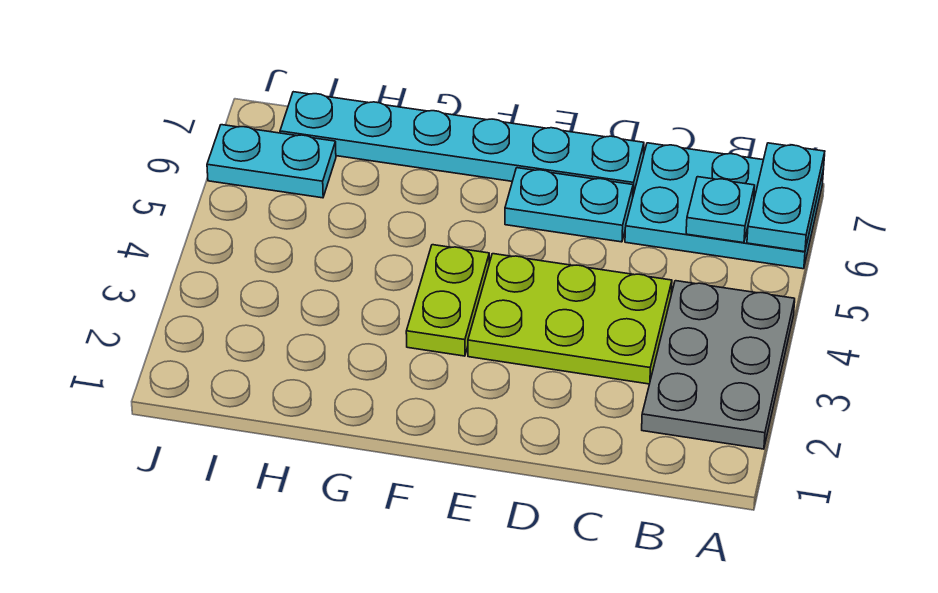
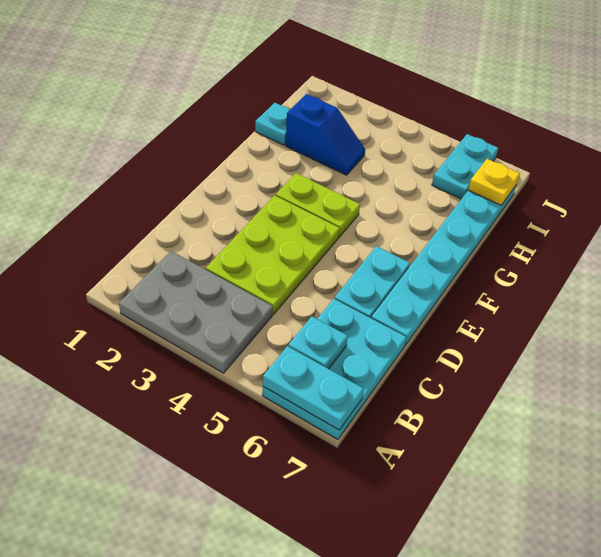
none -> cyan 1x1 plate [255,103,290,145]
none -> blue 1x2 slope [286,94,365,175]
none -> yellow 1x1 plate [468,159,520,205]

